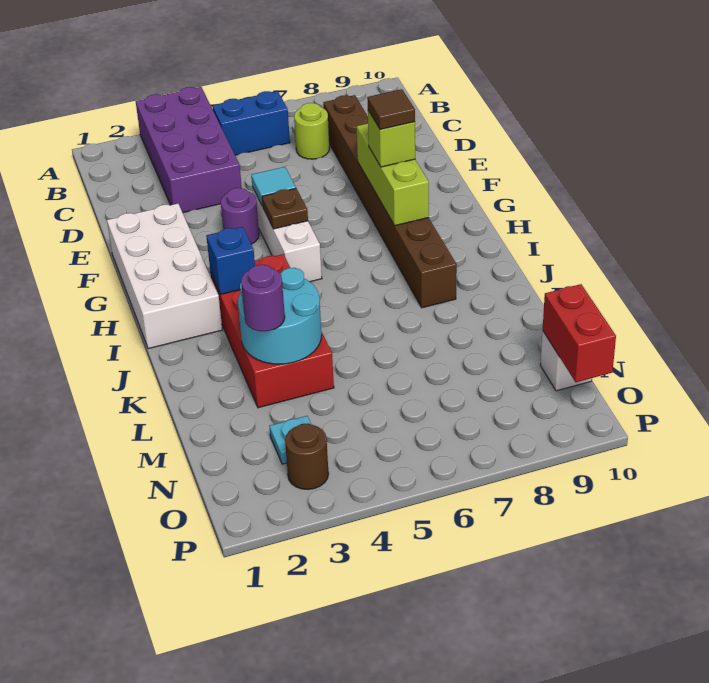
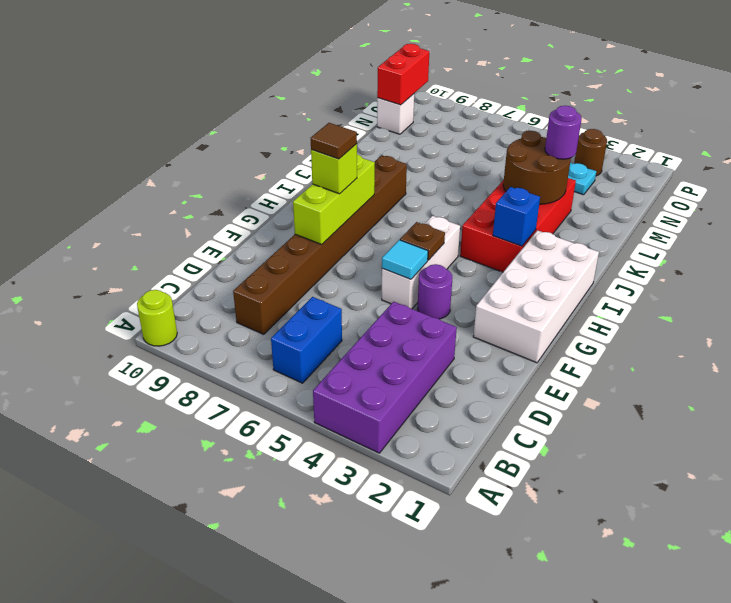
blue 1x2 brick [212,91,290,155] -> blue 1x2 brick turned to [271,297,342,383]
lime 1x1 round brick [294,103,329,159] -> lime 1x1 round brick moved to [137,290,177,346]
cyan 2x2 round brick [238,268,321,364] -> brown 2x2 round brick [503,131,571,204]

